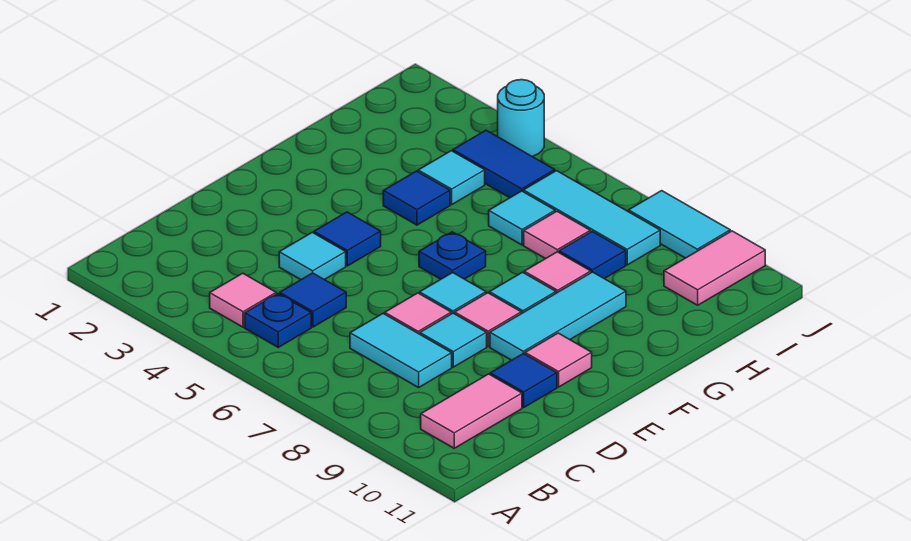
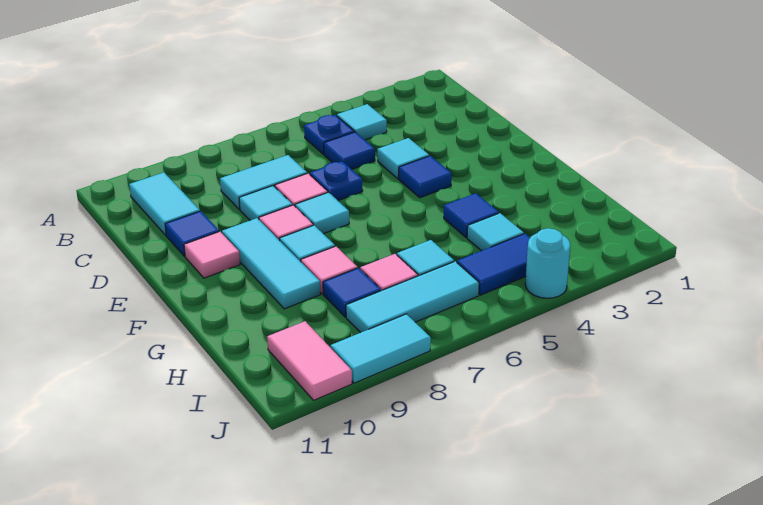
pink 1x1 tile [210,273,276,327] -> cyan 1x1 tile [337,104,387,140]
pink 1x2 tile [421,374,522,448] -> cyan 1x2 tile [129,173,200,235]
blue 1x1 plate [419,232,486,279] -> blue 1x1 plate moved to [310,161,363,201]

